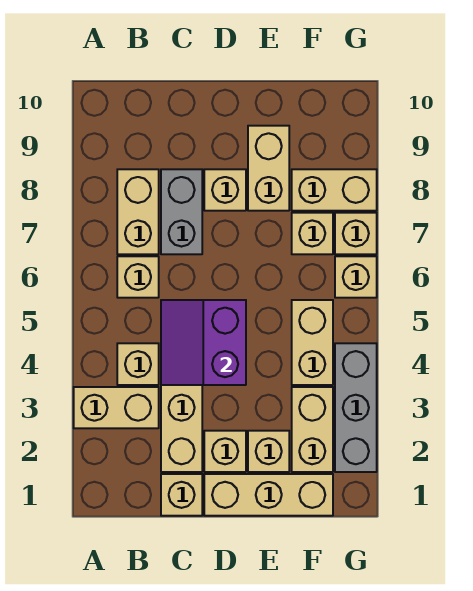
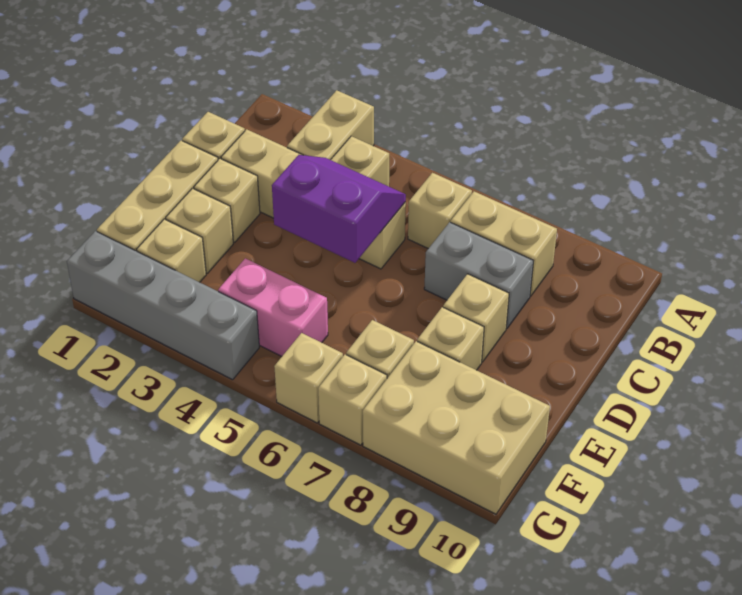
tan 1x2 brick [248,126,289,211] -> tan 1x1 brick [417,307,484,370]
tan 1x2 brick [292,387,333,472] -> tan 1x1 brick [137,219,206,282]
tan 1x2 brick [292,300,333,385] -> pink 1x2 brick [218,258,328,356]
tan 1x2 brick [292,169,377,211] -> tan 2x3 brick [363,341,550,514]
grey 1x3 brick [335,343,377,472] -> grey 1x4 brick [67,231,259,380]

